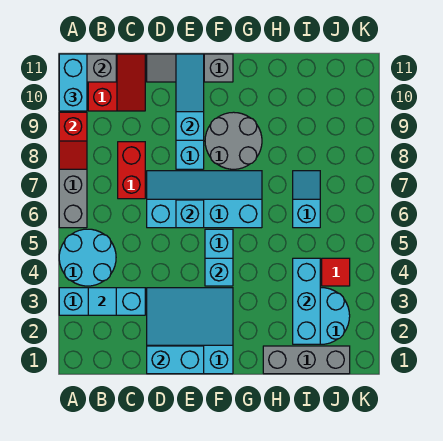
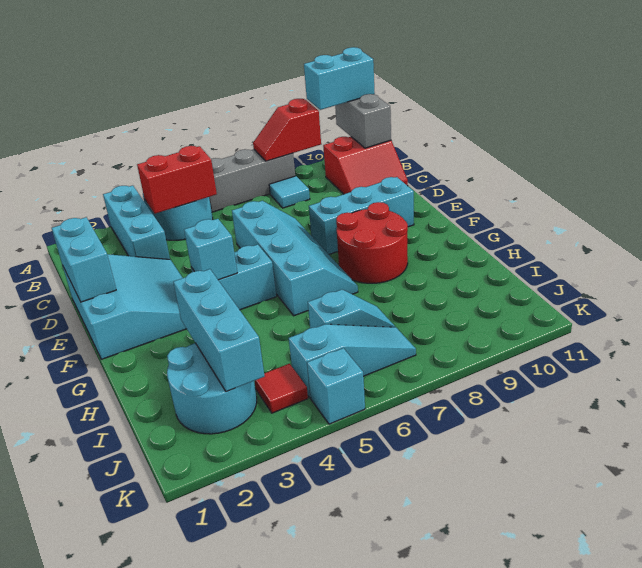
cyan 1x1 tile [88,288,116,315] -> cyan 1x1 tile moved to [269,176,310,208]
red 1x2 brick [118,142,145,199] -> red 1x2 brick moved to [137,146,217,214]
grey 1x3 slope [147,54,233,82] -> none
cyan 1x1 brick [176,200,204,228] -> cyan 1x1 brick moved to [307,348,365,424]
cyan 1x3 slope [176,54,204,140] -> cyan 1x3 slope moved to [289,324,416,398]
grey 2x2 round brick [205,112,262,169] -> red 2x2 round brick [336,202,408,283]
grey 1x3 brick [263,346,350,374] -> none
cyan 1x3 brick [293,258,320,344] -> cyan 1x3 brick turned to [173,269,265,392]

